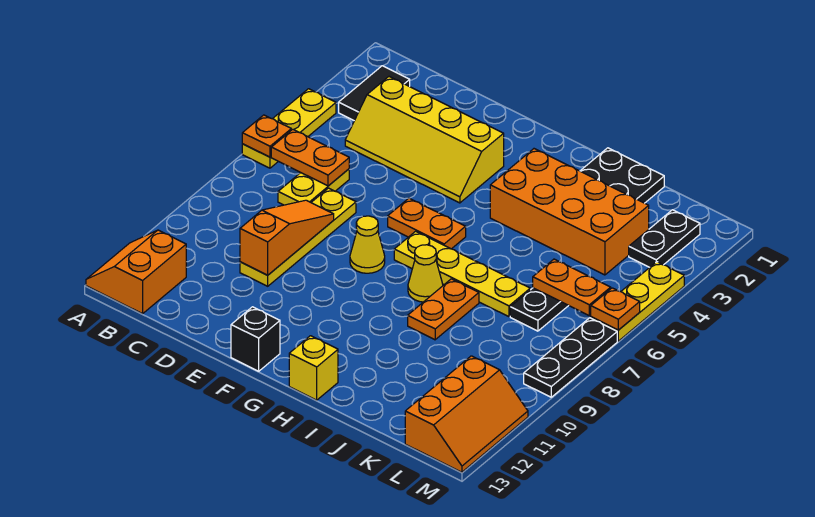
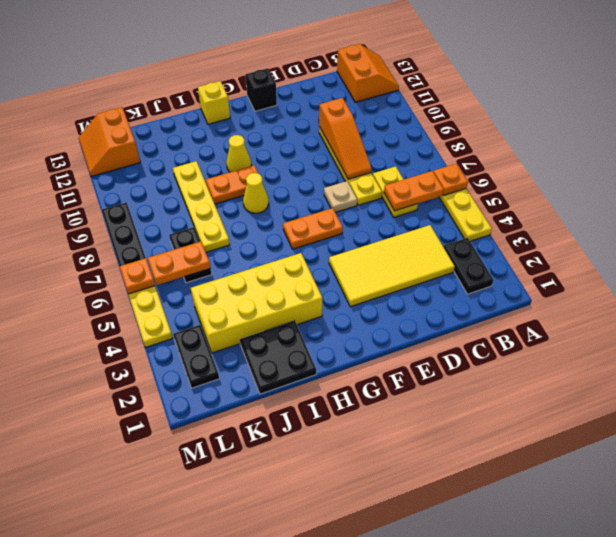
black 1x2 tile [339,66,410,121] -> black 1x2 plate [444,238,494,294]
yellow 2x4 slope [345,77,504,203] -> yellow 2x4 tile [329,225,455,307]
none -> tan 1x1 plate [324,181,357,212]
yellow 1x1 cone [350,216,385,273] -> yellow 1x1 cone moved to [226,135,251,172]
yellow 1x4 plate [394,231,530,317] -> yellow 1x4 plate turned to [173,161,230,252]
orange 2x4 brick [490,149,649,275] -> yellow 2x4 brick [191,253,322,353]
orange 1x2 plate [408,279,479,340] -> orange 1x2 plate turned to [206,165,258,204]
orange 2x3 slope [405,356,528,472] -> orange 2x2 slope [79,107,140,176]

